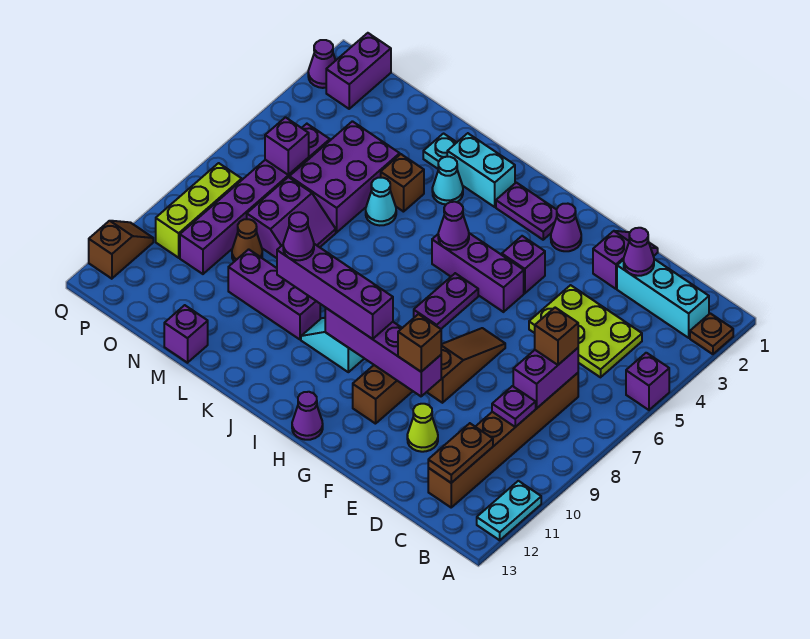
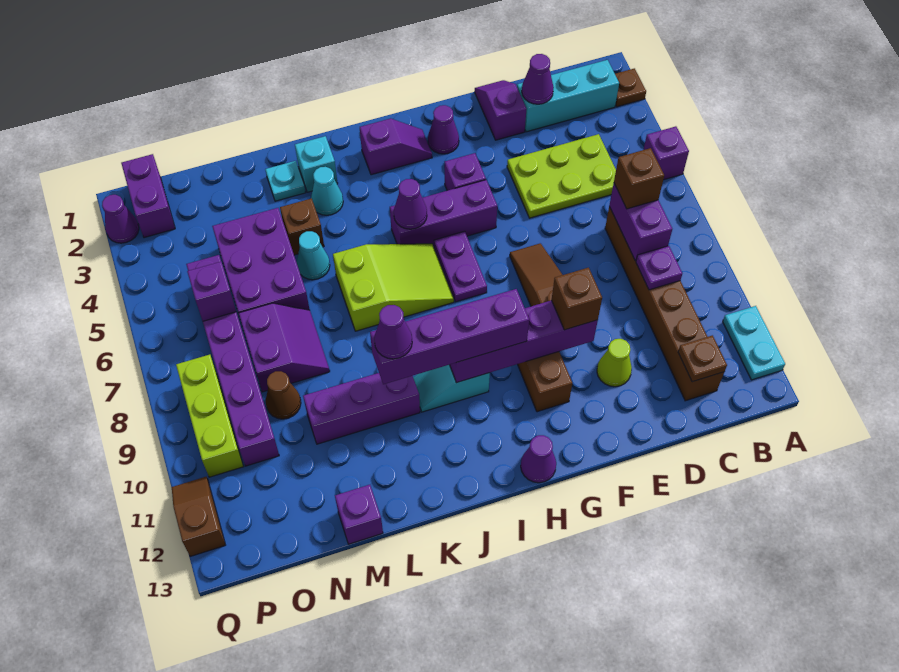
brown 1x2 plate [428,423,493,483] -> brown 1x1 plate [678,335,727,382]
purple 1x2 plate [496,183,557,240] -> purple 1x2 slope [360,118,432,175]
none -> lime 2x3 slope [333,244,454,331]
cyan 1x2 brick [447,133,515,207] -> cyan 1x1 brick [295,136,338,192]

